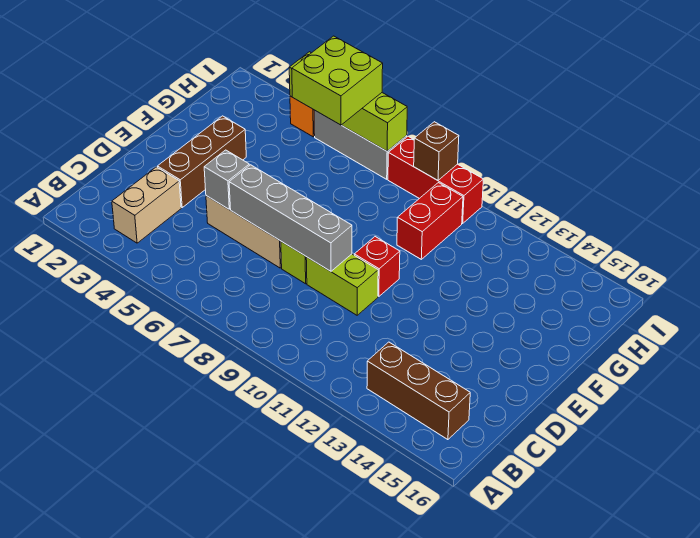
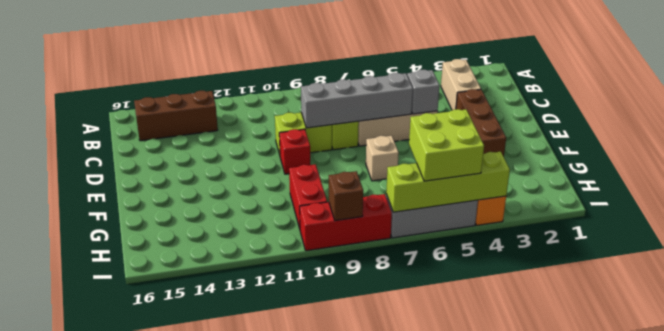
none -> tan 1x1 brick [366,136,399,181]

